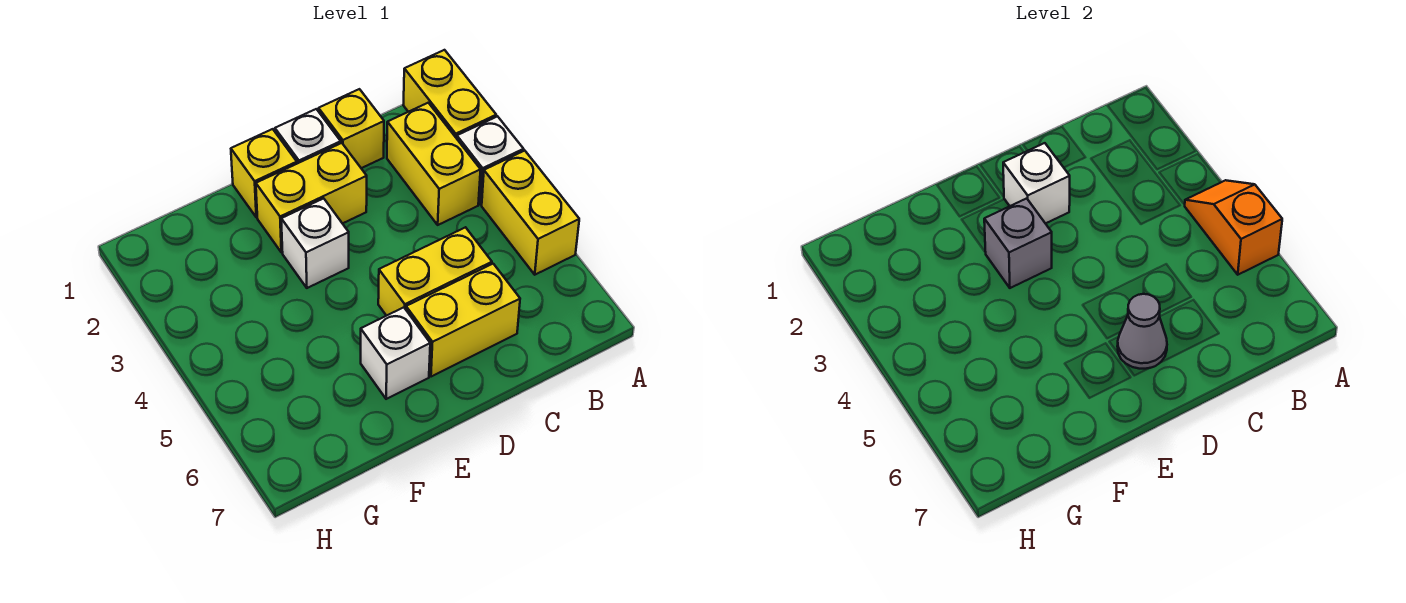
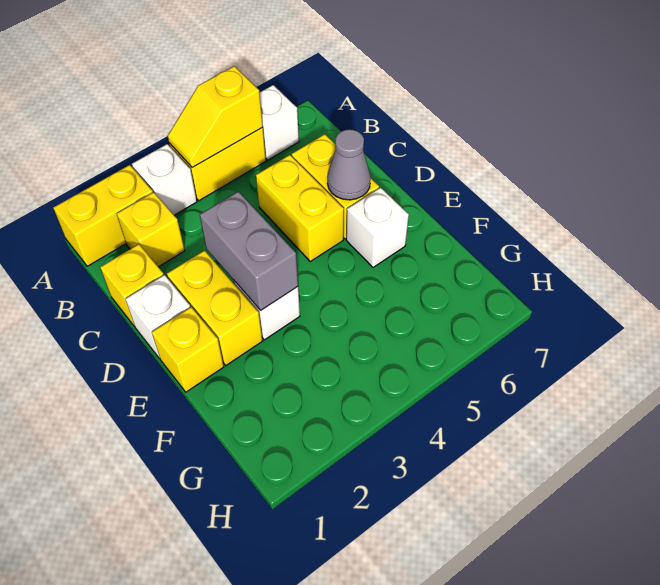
orange 1x2 slope [1185,180,1282,275] -> yellow 1x2 slope [168,66,263,168]
yellow 1x2 brick [387,103,481,225] -> yellow 1x1 brick [117,192,185,267]
white 1x1 brick [1003,143,1070,224] -> white 1x1 brick moved to [259,85,299,160]
grey 1x1 brick [984,198,1052,288] -> grey 1x2 brick [200,191,298,310]

